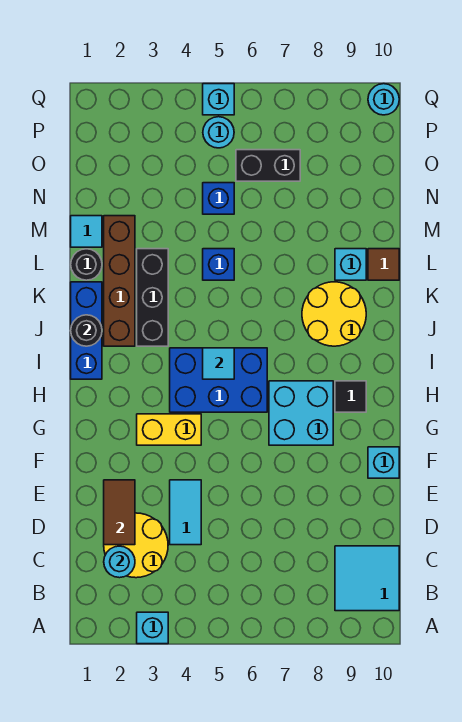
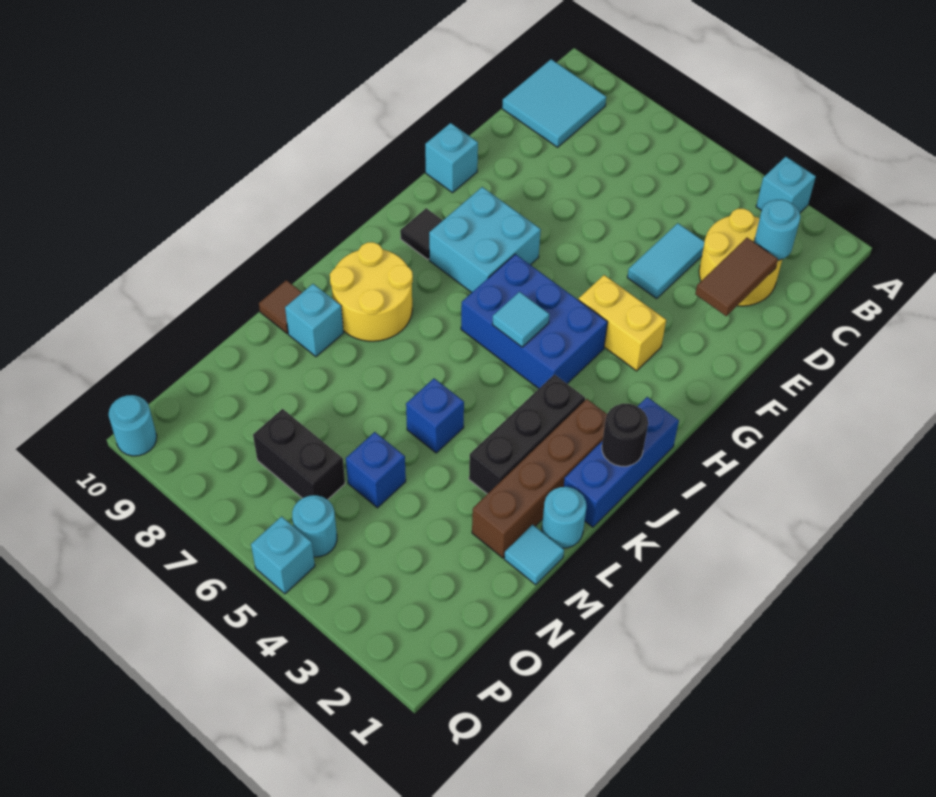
black 1x1 round brick [71,249,102,280] -> cyan 1x1 round brick [542,487,587,548]

